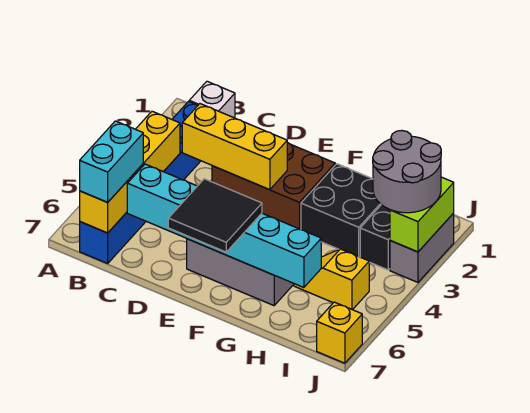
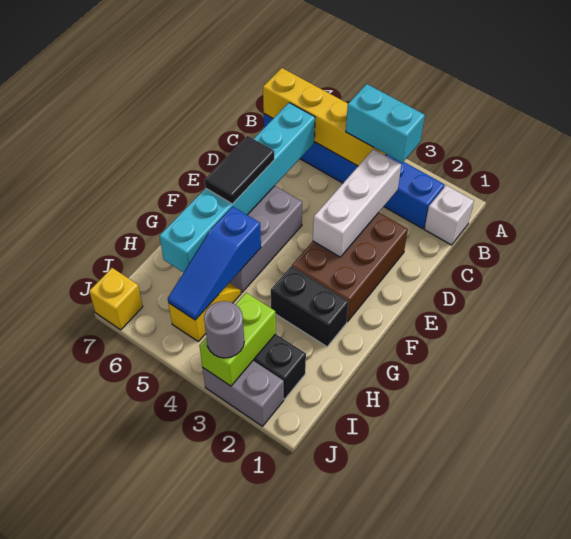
cyan 1x2 brick [80,121,143,202] -> cyan 1x2 brick moved to [346,84,425,163]
yellow 1x3 brick [182,104,287,190] -> white 1x3 brick [313,149,401,257]
black 2x2 tile [168,179,262,252] -> black 1x2 tile [205,136,274,204]
black 2x2 brick [301,164,381,257] -> black 1x2 brick [271,266,349,347]
none -> blue 1x3 slope [168,207,261,320]
grey 2x2 round brick [373,130,441,213] -> grey 1x1 round brick [204,301,244,358]
lime 1x2 brick [390,177,454,252] -> lime 1x2 brick turned to [199,293,276,386]

